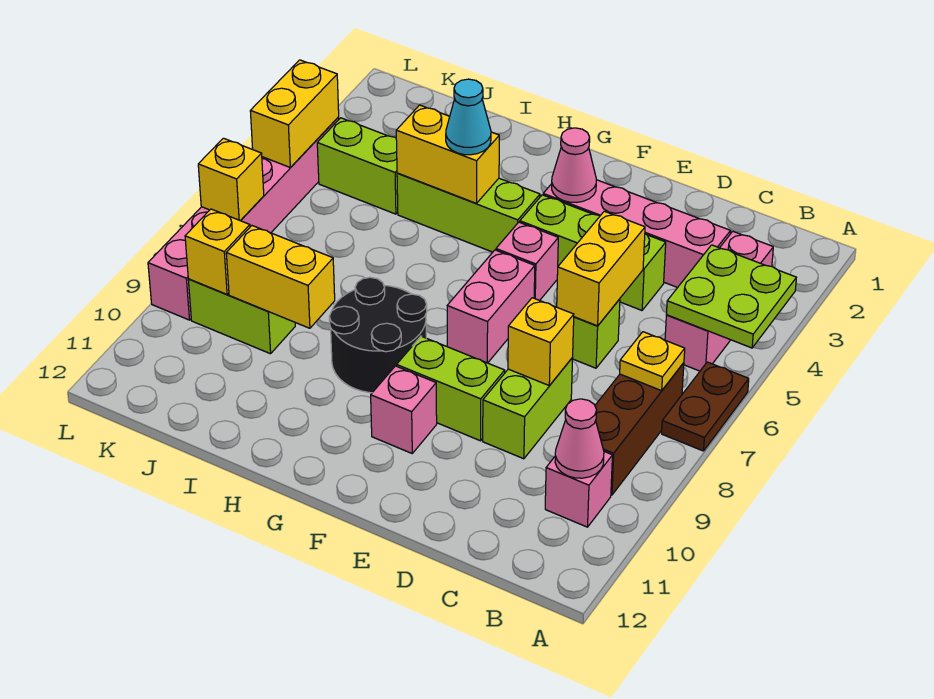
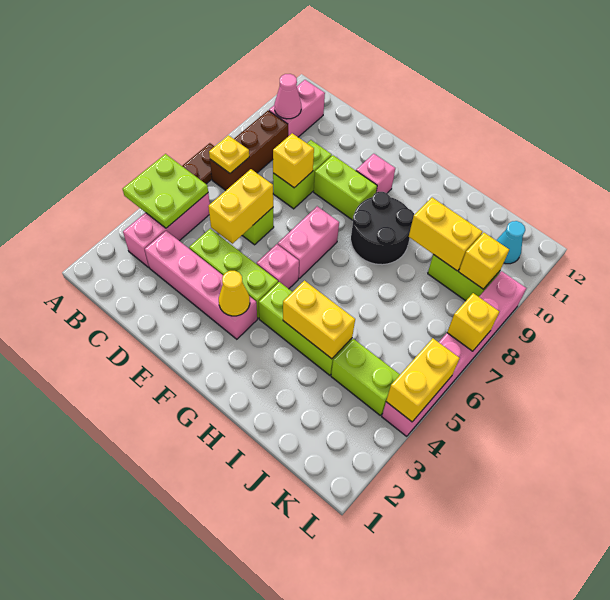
pink 1x1 brick [545,452,612,527] -> pink 1x2 brick [269,80,325,137]
pink 1x1 cone [552,128,596,202] -> yellow 1x1 cone [219,271,250,316]
cyan 1x1 cone [446,79,491,155] -> cyan 1x1 cone moved to [496,221,525,264]

